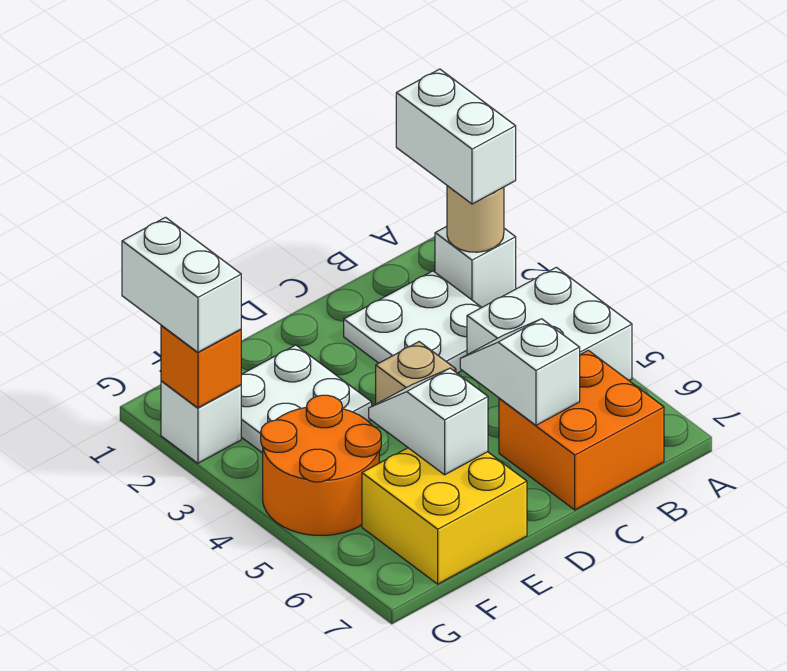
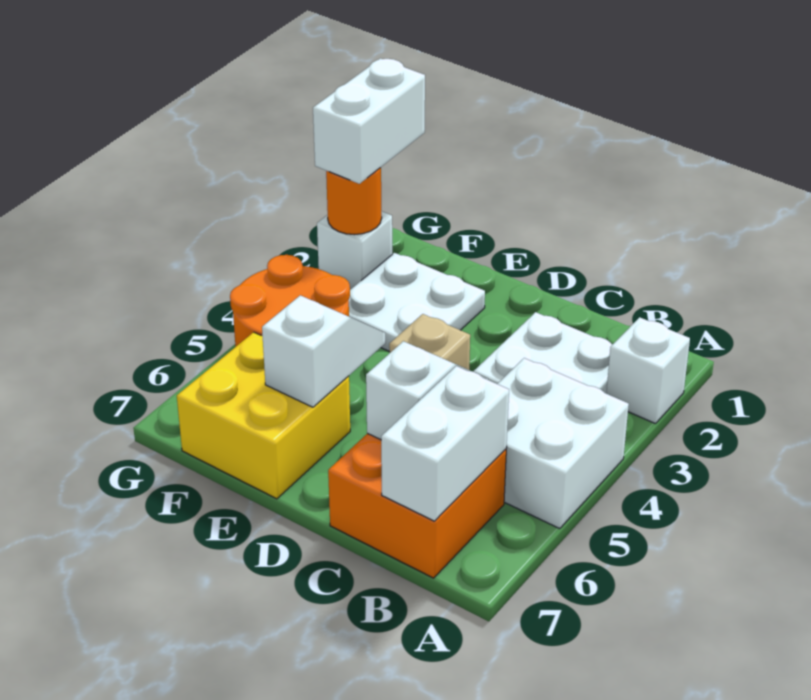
white 1x2 brick [396,69,516,204] -> white 1x2 brick moved to [381,366,509,521]
tan 1x1 round brick [447,186,504,252] -> none
orange 1x1 brick [161,325,241,408] -> orange 1x1 round brick [326,167,382,235]

